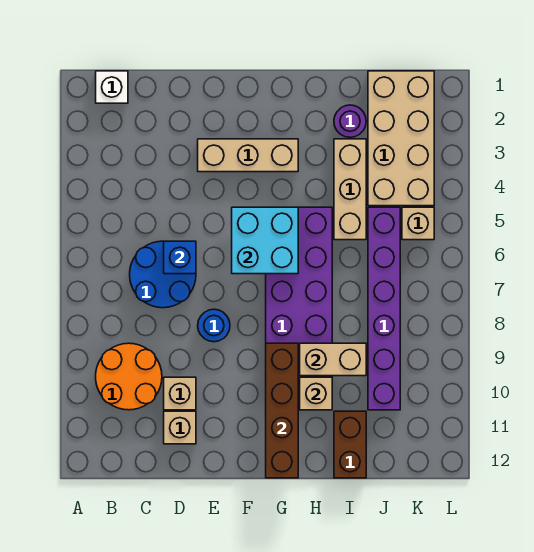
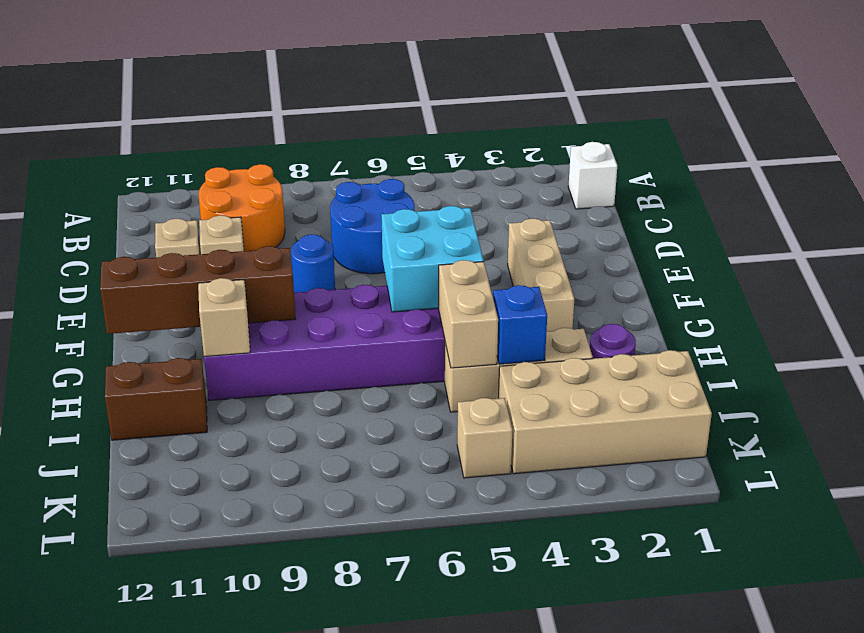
blue 1x1 brick [164,241,196,274] -> blue 1x1 brick moved to [493,285,547,364]
tan 1x2 brick [300,343,366,376] -> tan 1x2 brick moved to [439,260,498,368]
purple 1x6 brick [368,207,400,410] -> none

